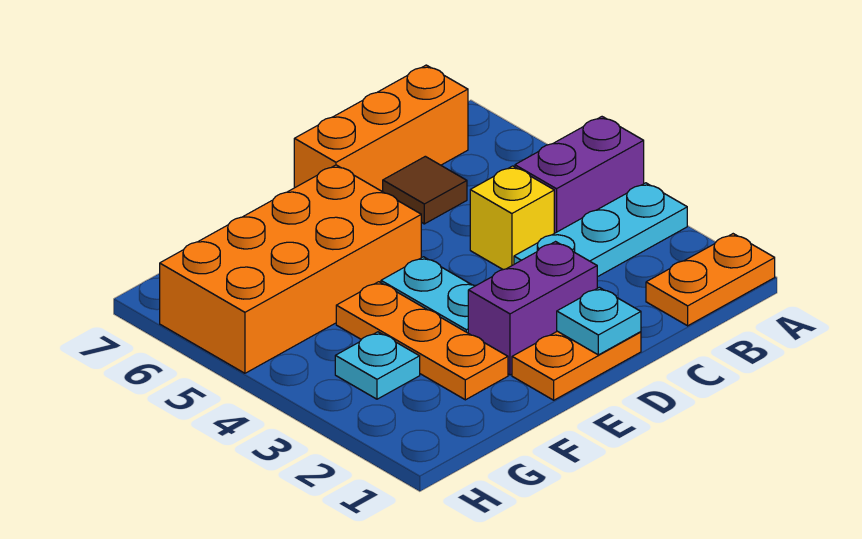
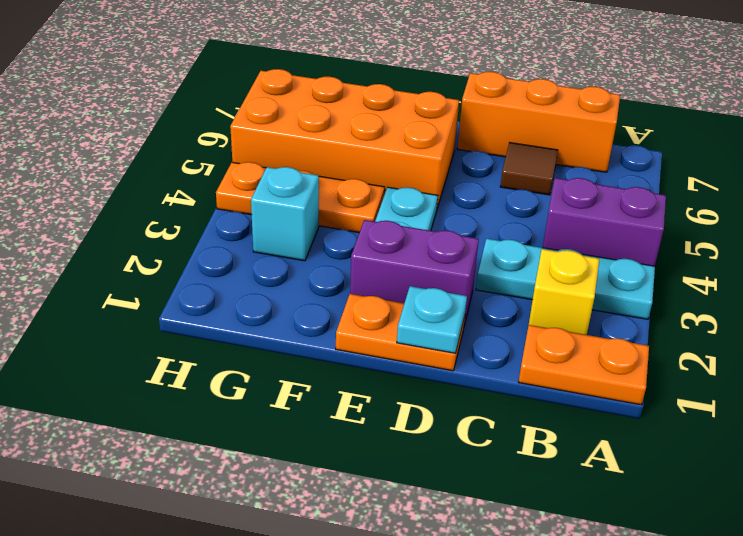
yellow 1x1 brick [470,166,554,270] -> yellow 1x1 brick moved to [529,249,599,335]
orange 1x3 plate [336,282,508,400] -> orange 1x3 plate turned to [216,162,385,233]
cyan 1x1 plate [335,332,420,399] -> cyan 1x1 brick [251,167,319,261]

